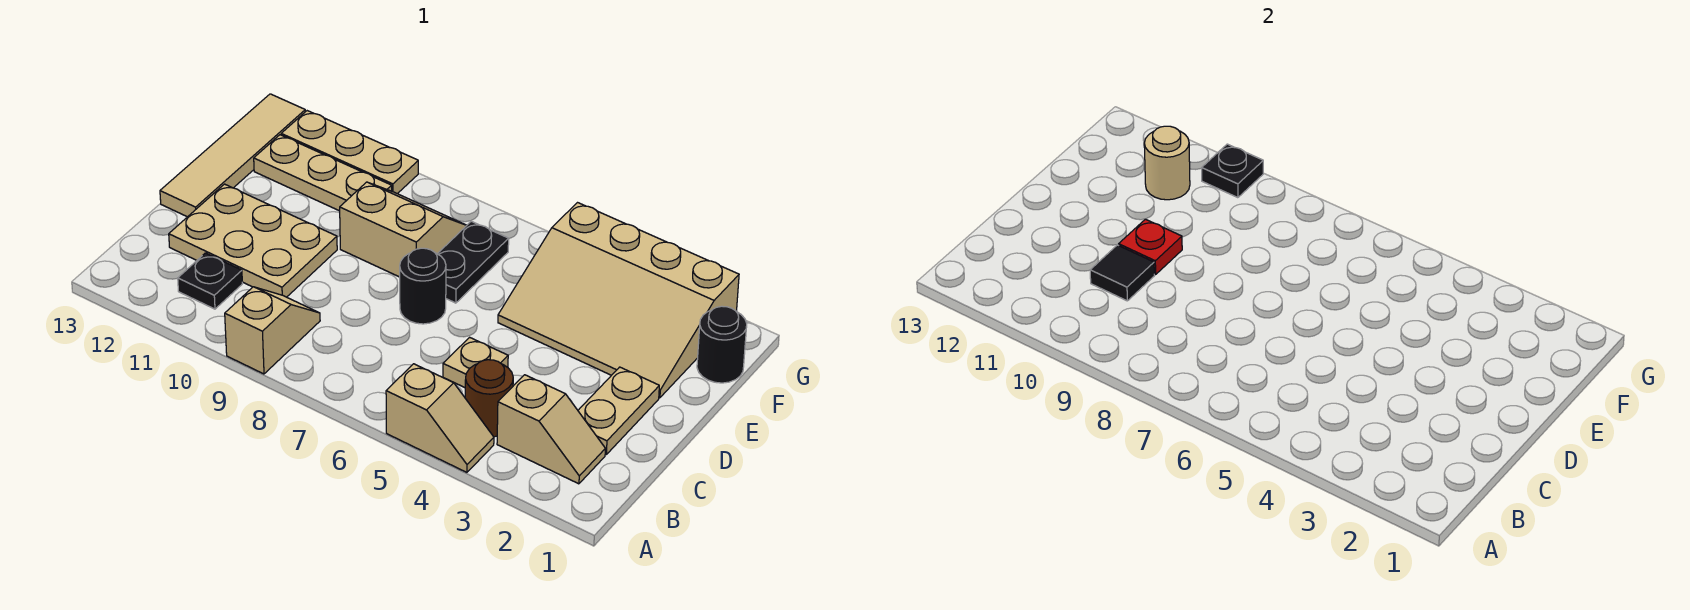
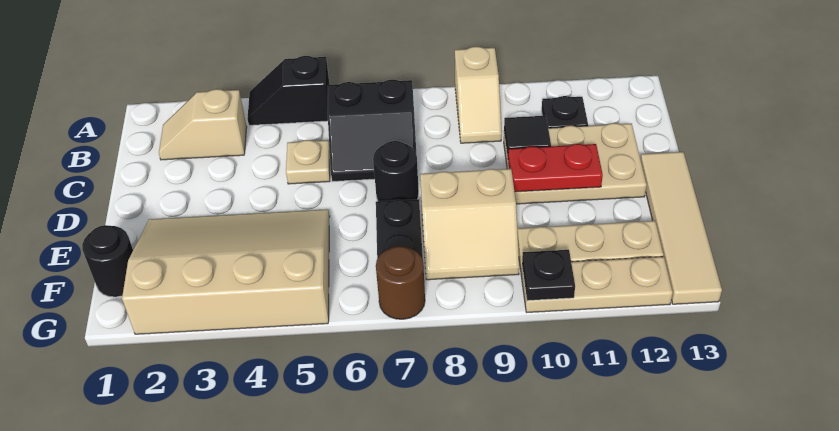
tan 1x2 slope [386,364,494,472] -> black 1x2 slope [247,56,330,125]
brown 1x1 round brick [465,360,513,437] -> brown 1x1 round brick moved to [376,246,425,319]
none -> black 2x2 slope [327,80,416,182]
tan 1x2 plate [578,367,659,454] -> none
red 1x1 plate [1119,219,1182,274] -> red 1x2 plate [508,144,603,192]
tan 1x1 round brick [1144,126,1190,200] -> none

